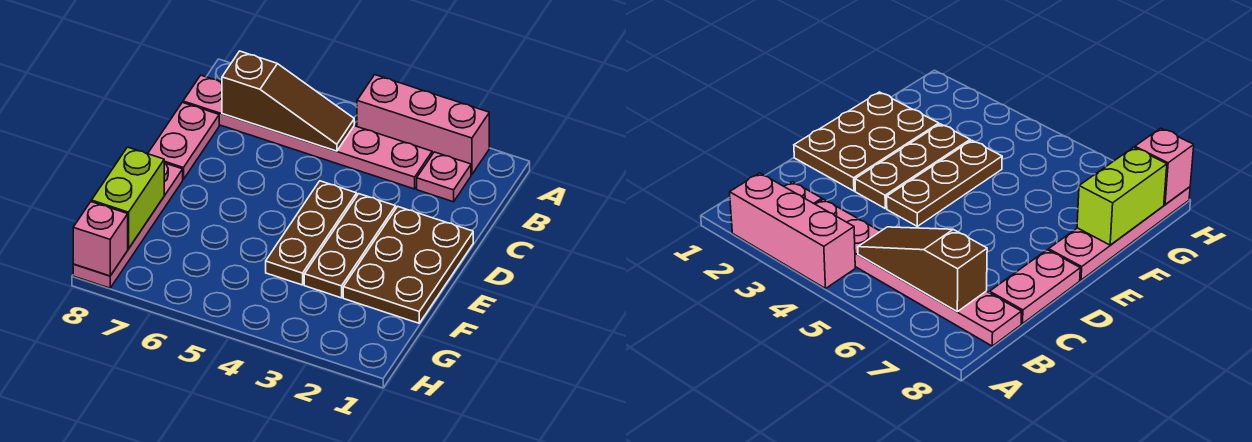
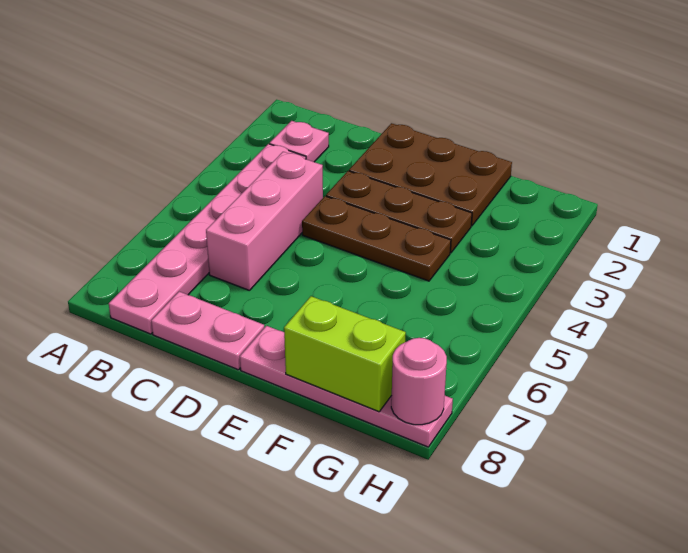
pink 1x3 brick [357,75,489,175] -> pink 1x3 brick moved to [206,152,323,291]
brown 1x3 slope [222,51,354,151] -> none
pink 1x1 brick [73,202,128,276] -> pink 1x1 round brick [391,338,447,425]

